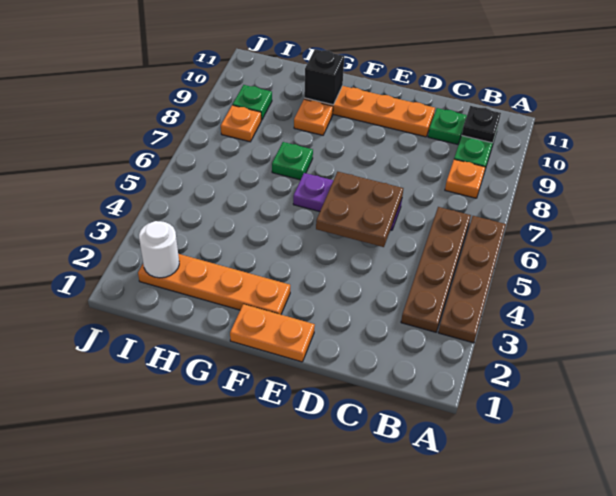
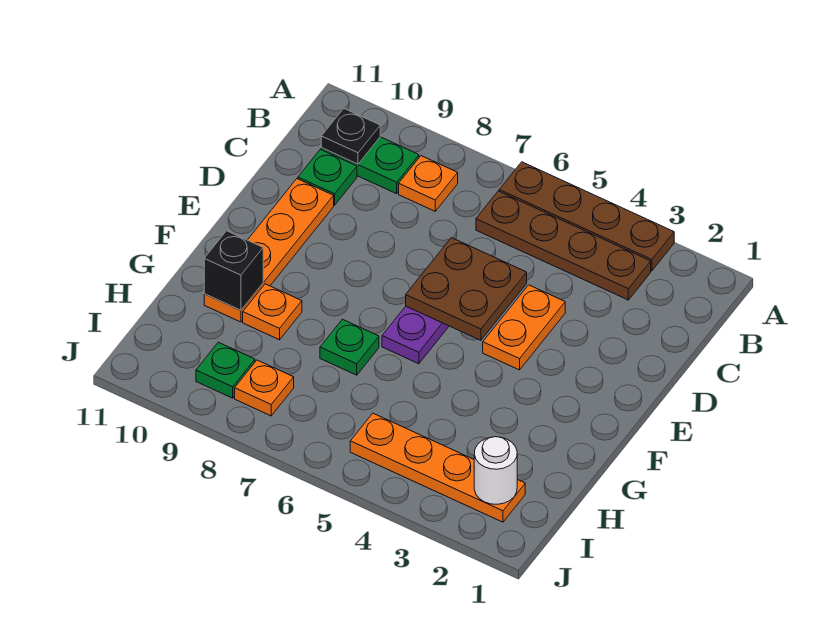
orange 1x2 plate [230,304,315,362] -> orange 1x2 plate moved to [483,285,565,370]
orange 1x4 plate [138,254,290,315] -> orange 1x4 plate turned to [350,413,525,522]

